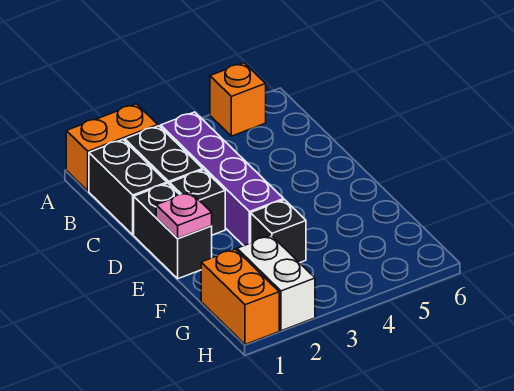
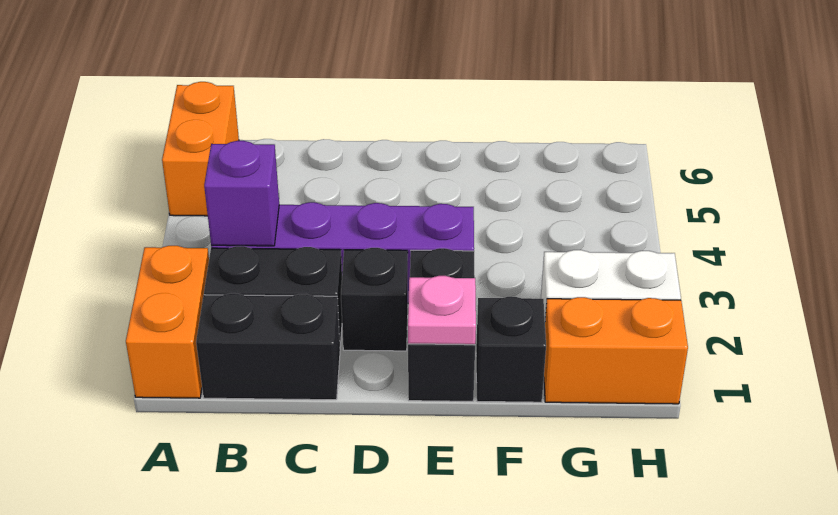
orange 1x1 brick [210,63,266,136] -> orange 1x2 brick [162,82,239,216]
none -> purple 1x1 brick [204,141,279,246]
black 1x2 brick [134,183,212,279] -> black 1x2 brick turned to [408,248,475,401]
black 1x1 brick [251,200,306,263] -> black 1x1 brick moved to [476,297,546,402]

